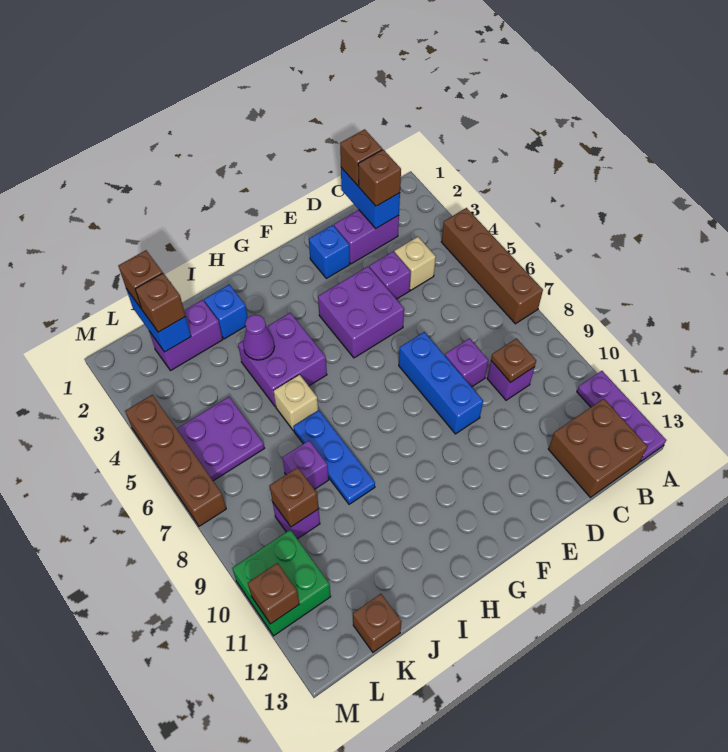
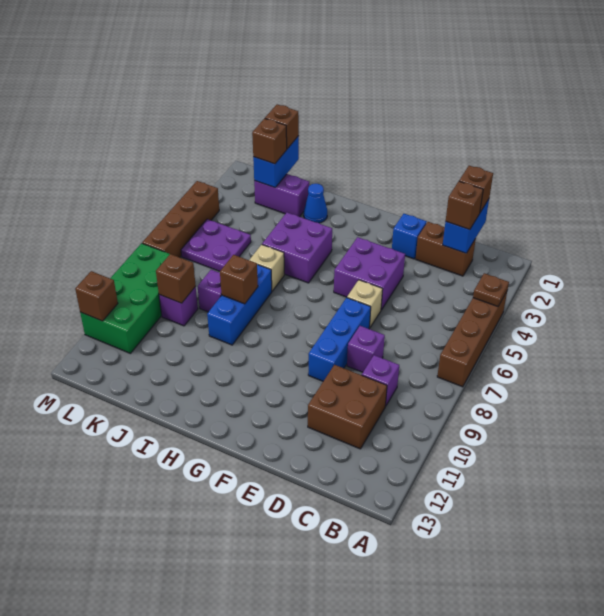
purple 1x3 plate [577,371,666,462] -> none
brown 2x2 brick [548,399,648,497] -> brown 2x2 brick moved to [308,365,387,449]
purple 1x2 brick [334,210,399,264] -> brown 1x2 brick [416,222,476,276]
tan 1x1 brick [394,237,436,290] -> tan 1x1 brick moved to [347,280,383,328]
brown 1x1 plate [491,339,536,383] -> brown 1x1 plate moved to [473,273,509,306]
purple 1x1 brick [369,251,411,299] -> none
blue 1x1 brick [204,284,248,339] -> blue 1x1 cone [304,184,327,223]
purple 1x1 cone [243,315,275,360] -> none
blue 1x3 plate [293,410,375,504] -> blue 1x3 brick [207,264,272,345]
brown 1x1 brick [353,594,402,652] -> brown 1x1 brick moved to [220,255,258,304]
green 2x2 brick [232,530,331,636] -> green 2x4 brick [80,243,170,353]

